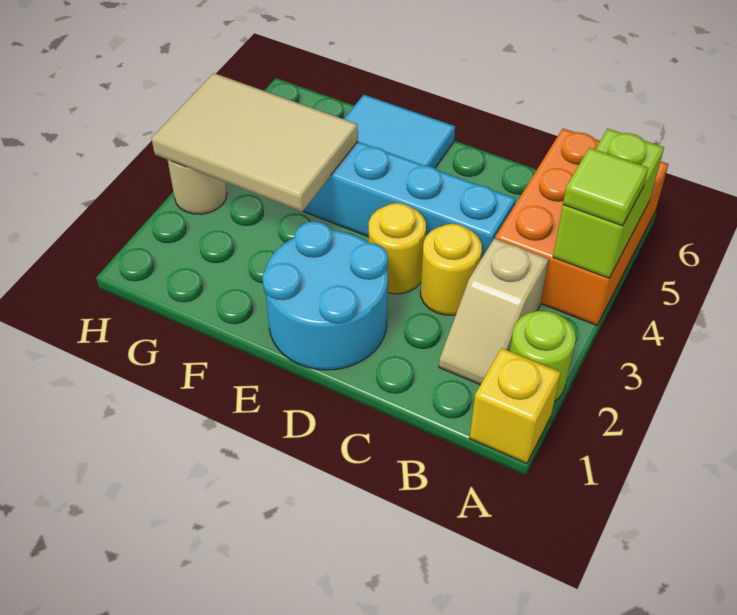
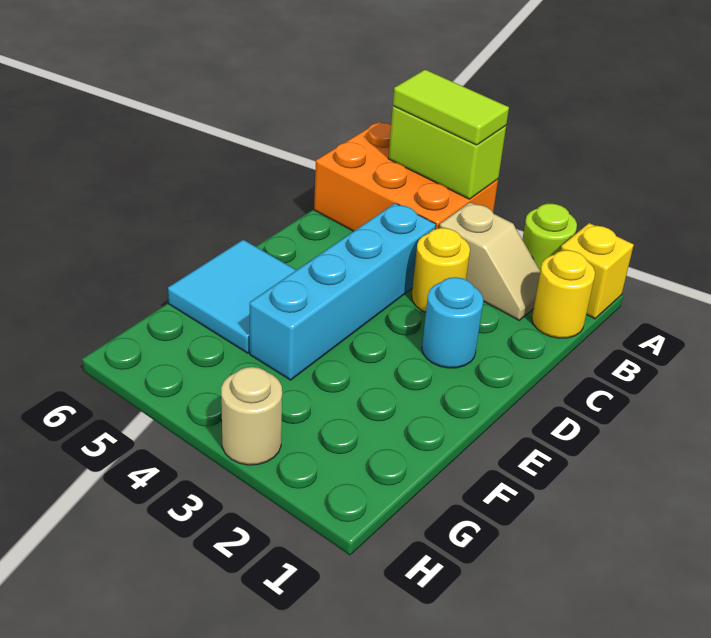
lime 1x1 tile [563,148,648,226] -> lime 1x2 tile [393,70,509,145]
cyan 2x2 round brick [263,221,388,370] -> cyan 1x1 round brick [422,277,483,368]
yellow 1x1 round brick [369,203,426,294] -> yellow 1x1 round brick moved to [532,250,595,338]
tan 2x3 tile [151,73,358,212] -> none

